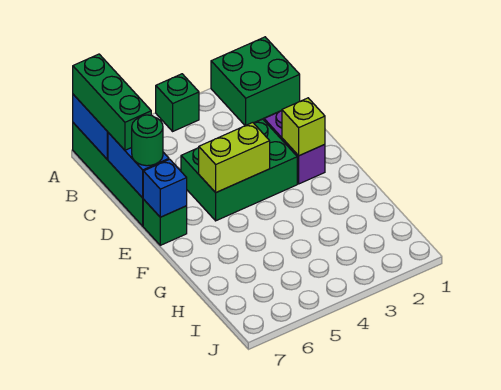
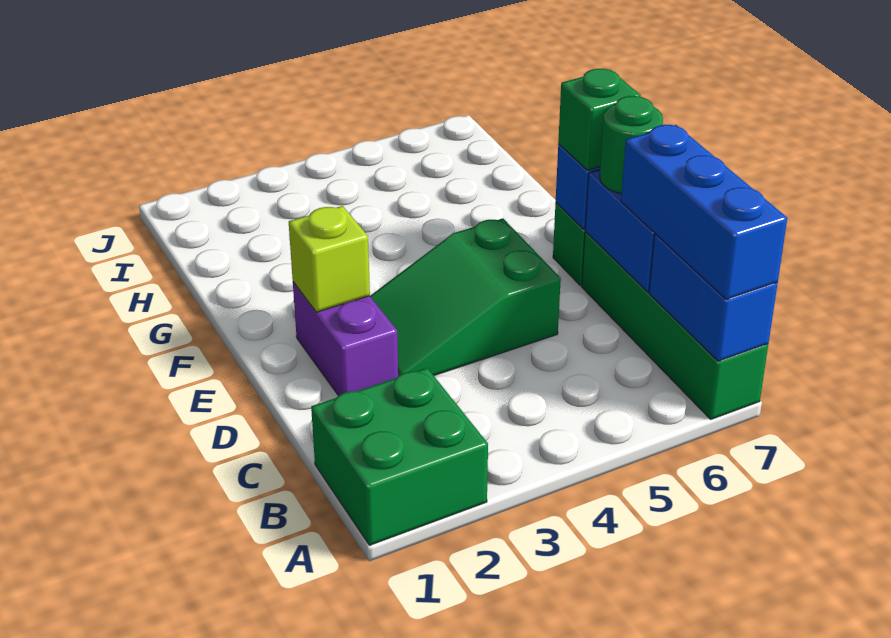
green 1x1 brick [156,74,199,131] -> green 1x1 brick moved to [558,69,641,170]
green 1x3 brick [73,54,151,150] -> blue 1x3 brick [621,125,787,300]
green 2x3 brick [181,119,297,221] -> green 2x3 slope [370,218,561,376]
lime 1x2 brick [199,123,270,193] -> none

